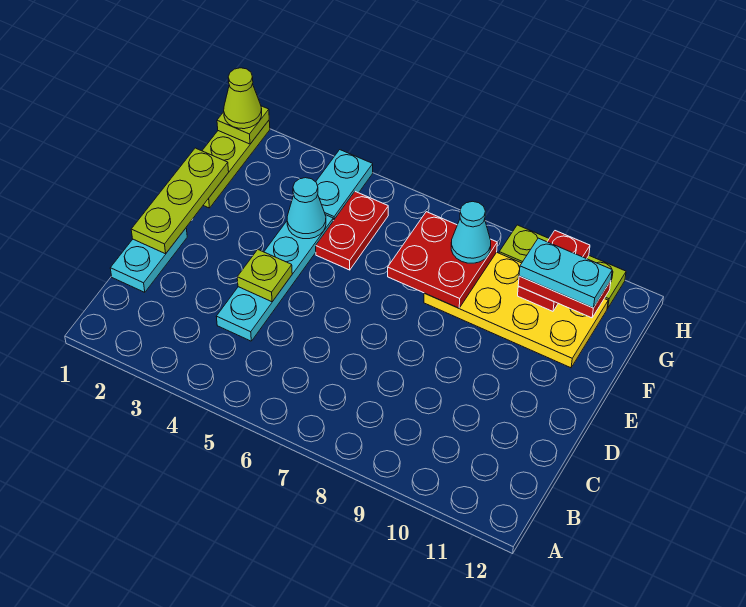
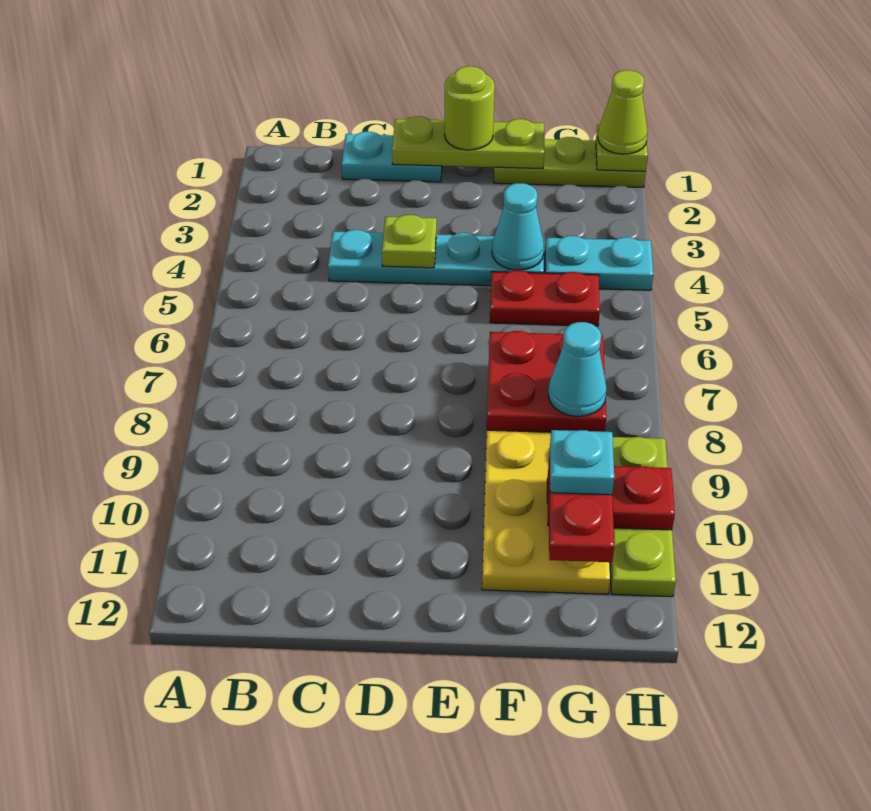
none -> lime 1x1 round brick [444,66,495,150]
cyan 1x2 plate [519,238,612,308] -> cyan 1x1 plate [550,430,614,495]

